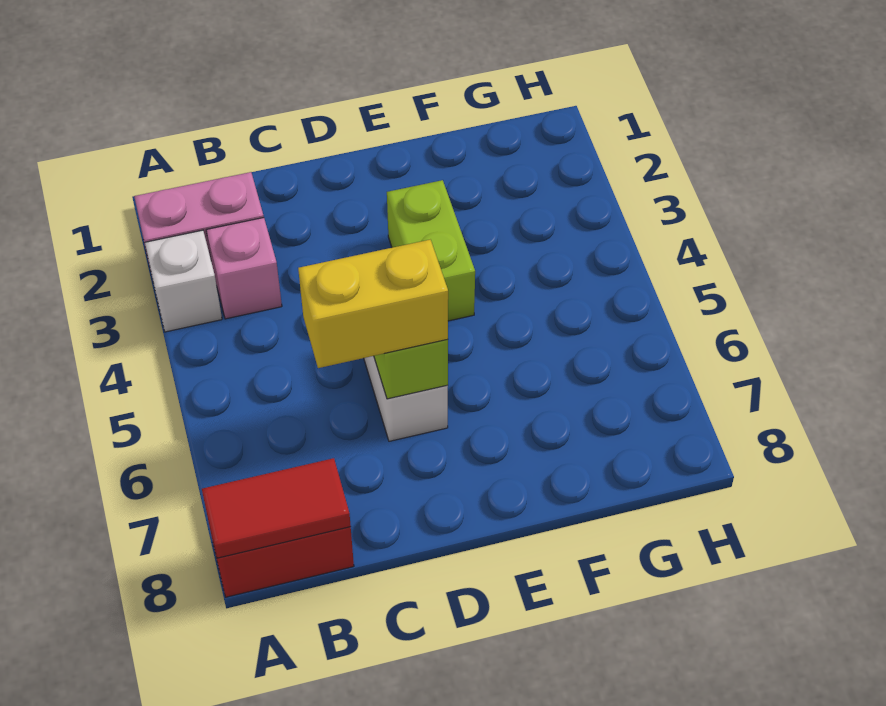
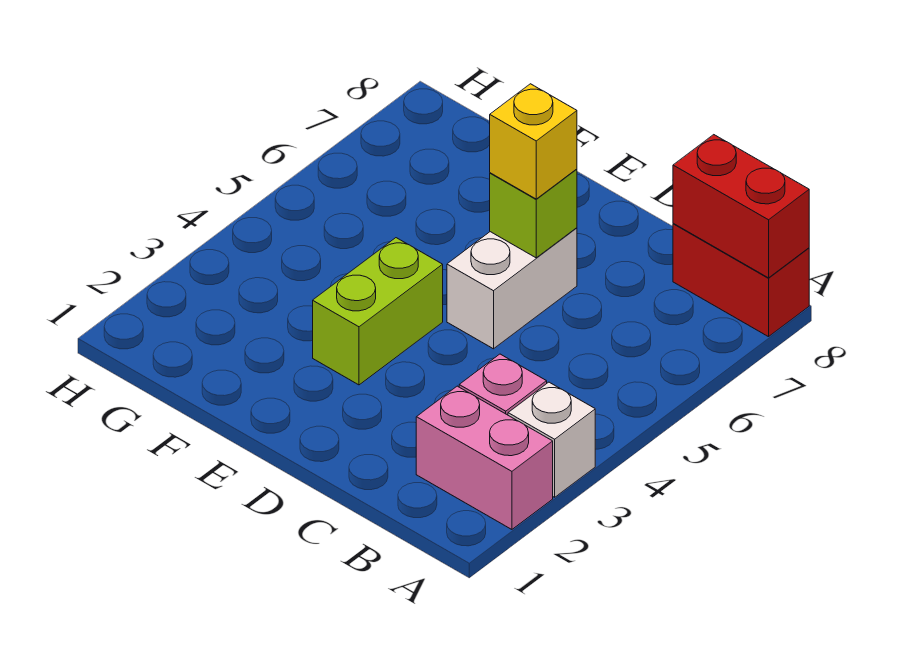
red 1x2 tile [202,458,351,558] -> red 1x2 brick [673,135,809,278]
yellow 1x2 brick [298,240,448,368] -> yellow 1x1 brick [490,84,577,199]

